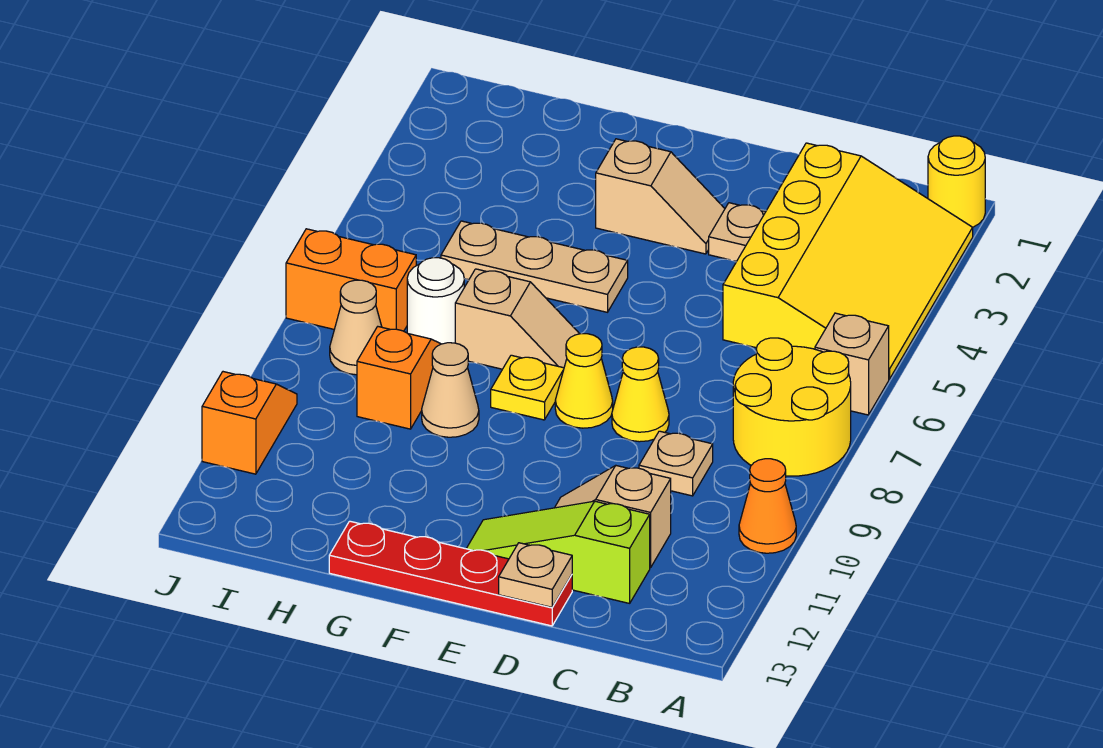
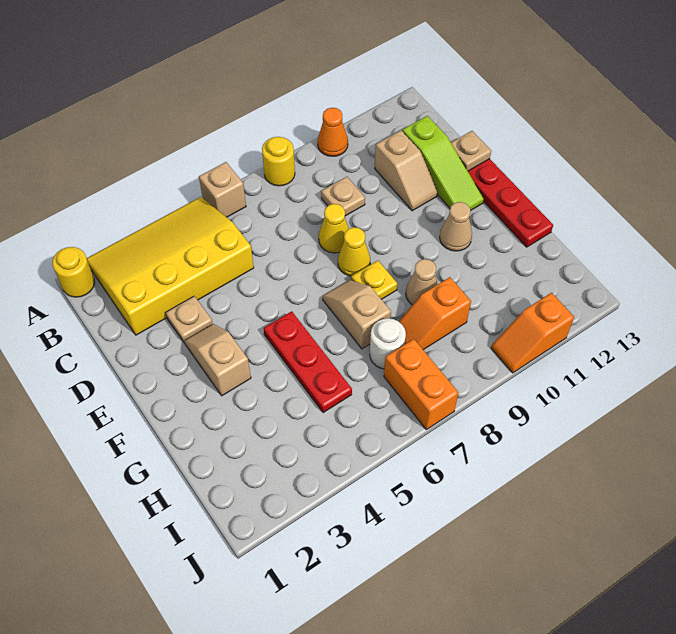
yellow 2x2 round brick [733,338,851,476] -> yellow 1x1 round brick [262,137,295,186]
tan 1x3 plate [441,221,628,312] -> red 1x3 plate [264,311,352,413]
tan 1x1 cone [330,280,382,375] -> tan 1x1 cone moved to [440,202,472,251]

